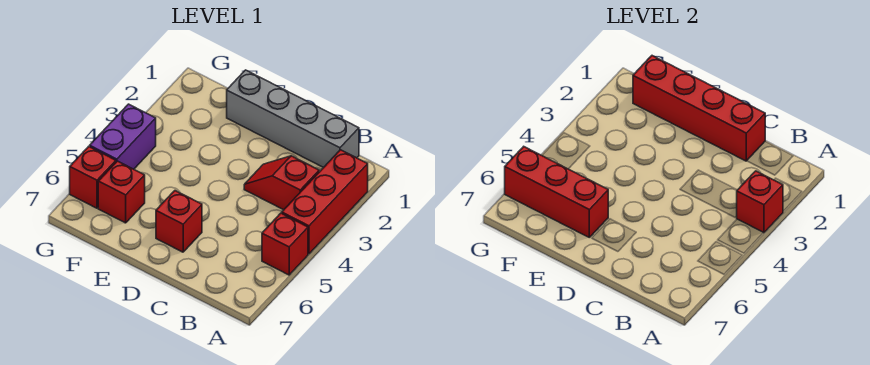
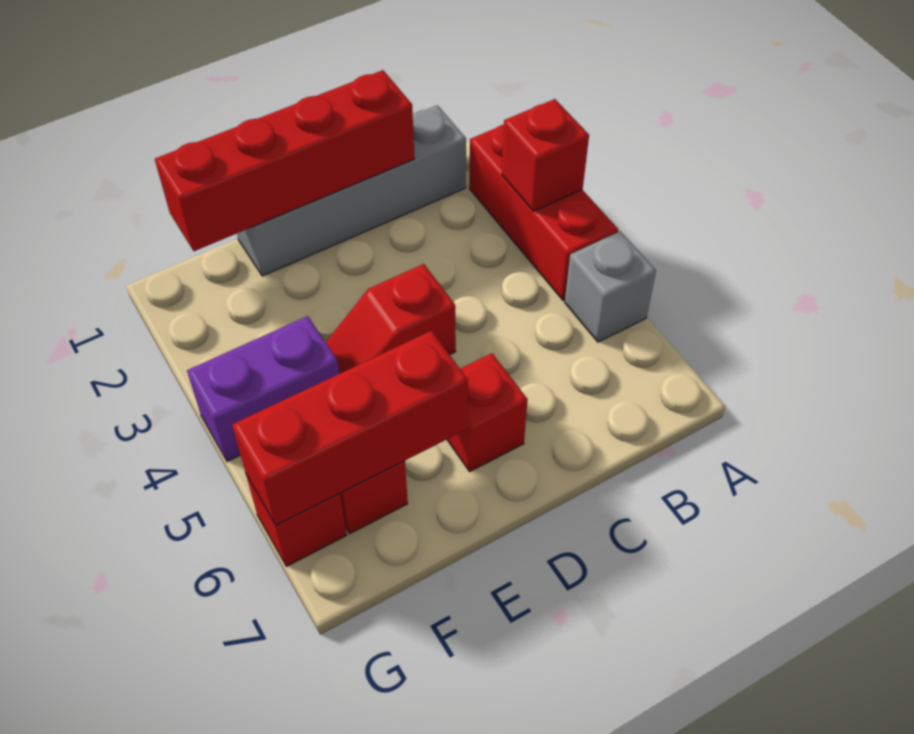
red 1x1 brick [262,213,308,275] -> grey 1x1 brick [565,231,656,342]
red 1x2 slope [244,156,319,210] -> red 1x2 slope moved to [326,264,456,374]
purple 1x2 brick [90,104,156,169] -> purple 1x2 brick turned to [187,316,339,462]

